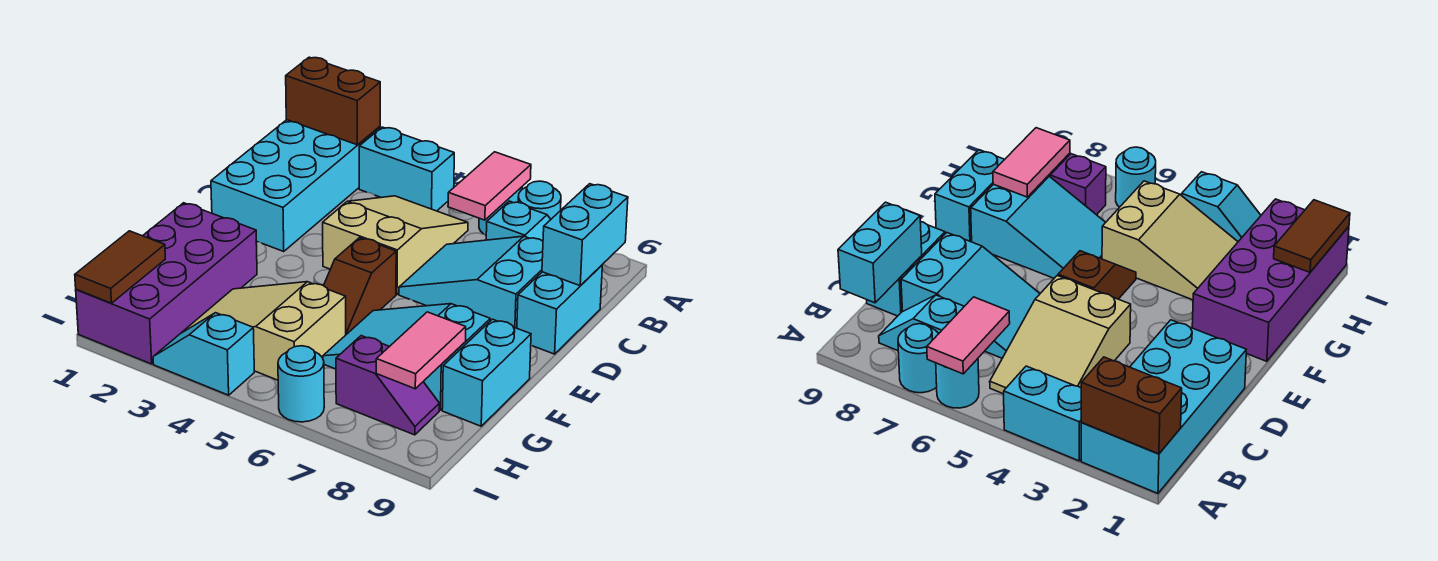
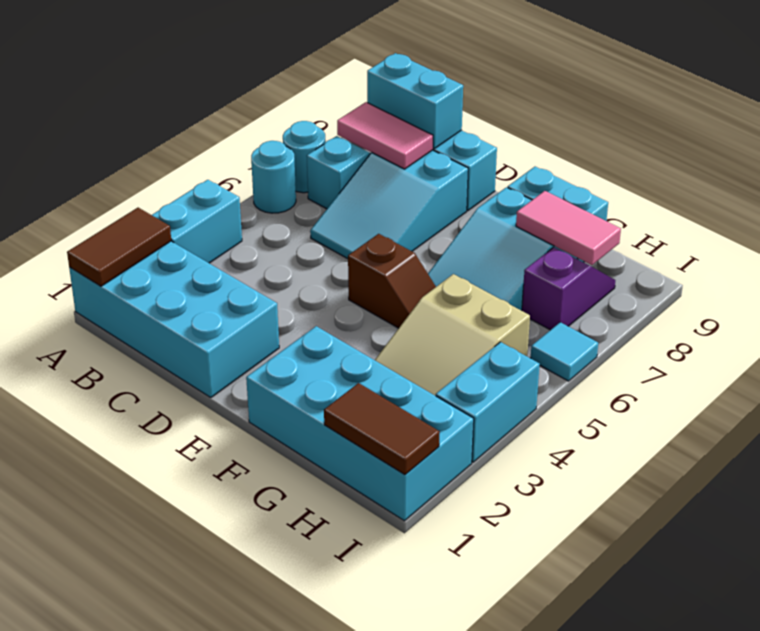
brown 1x2 brick [286,57,380,145] -> brown 1x2 tile [67,208,171,286]
pink 1x2 tile [448,152,531,220] -> pink 1x2 tile moved to [337,102,433,169]
tan 2x3 slope [323,196,468,294] -> none
purple 2x4 brick [76,203,257,364] -> cyan 2x4 brick [246,326,474,521]
cyan 1x2 slope [153,313,254,395] -> cyan 1x2 brick [436,342,540,462]
cyan 1x1 round brick [278,346,324,422] -> cyan 1x1 tile [531,322,598,381]

